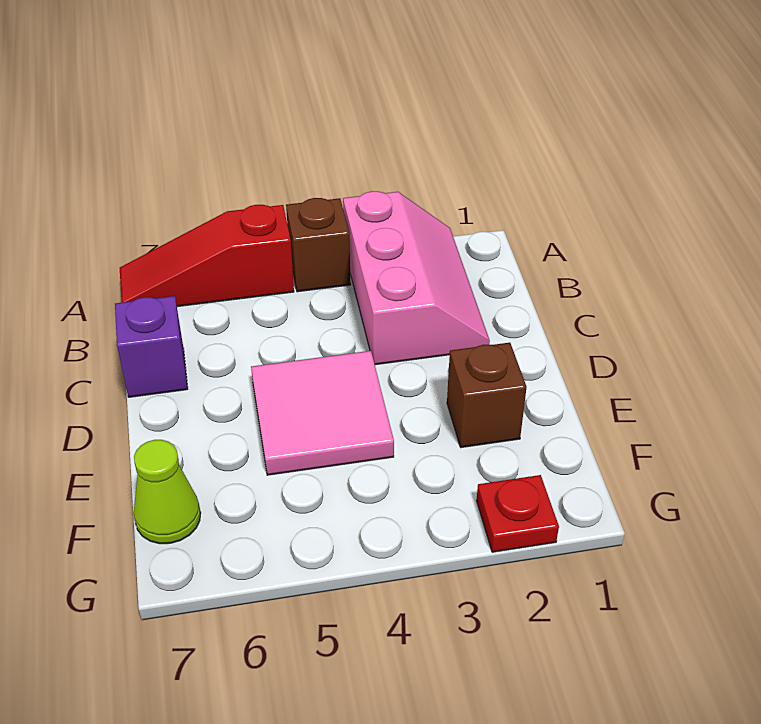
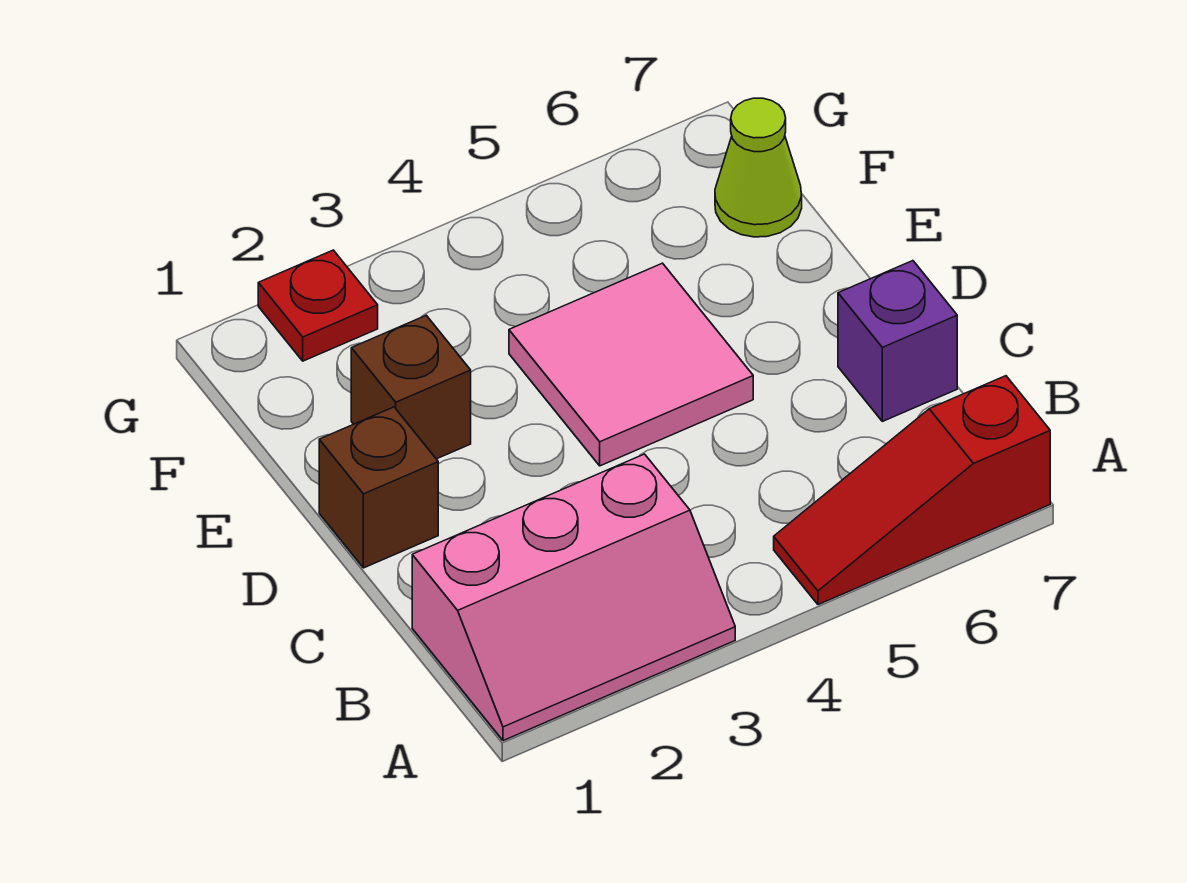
pink 2x3 slope [343,191,490,365] -> pink 2x3 slope turned to [412,454,735,741]
brown 1x1 brick [286,198,351,292] -> brown 1x1 brick moved to [319,407,438,568]
red 1x3 slope [120,205,294,307] -> red 1x3 slope turned to [774,376,1050,605]

